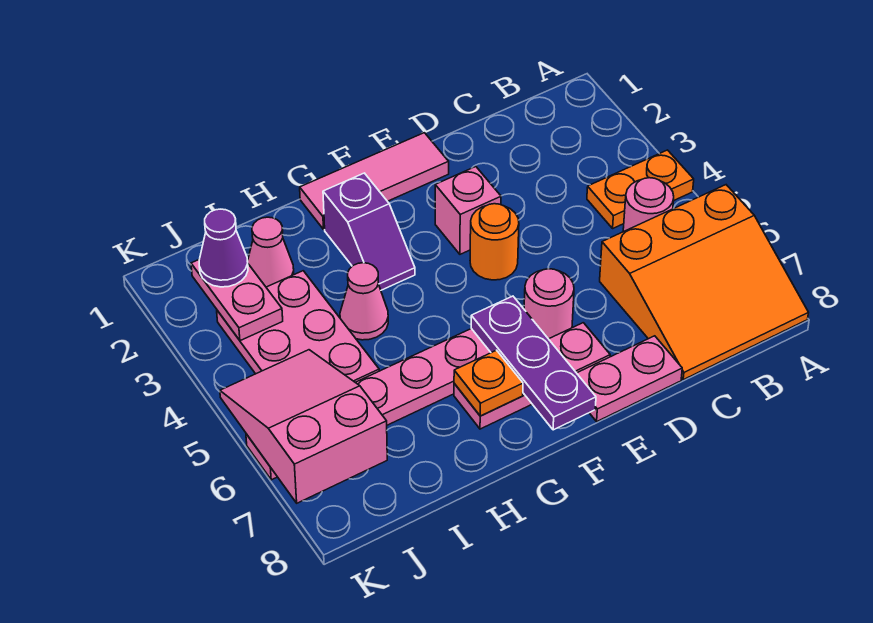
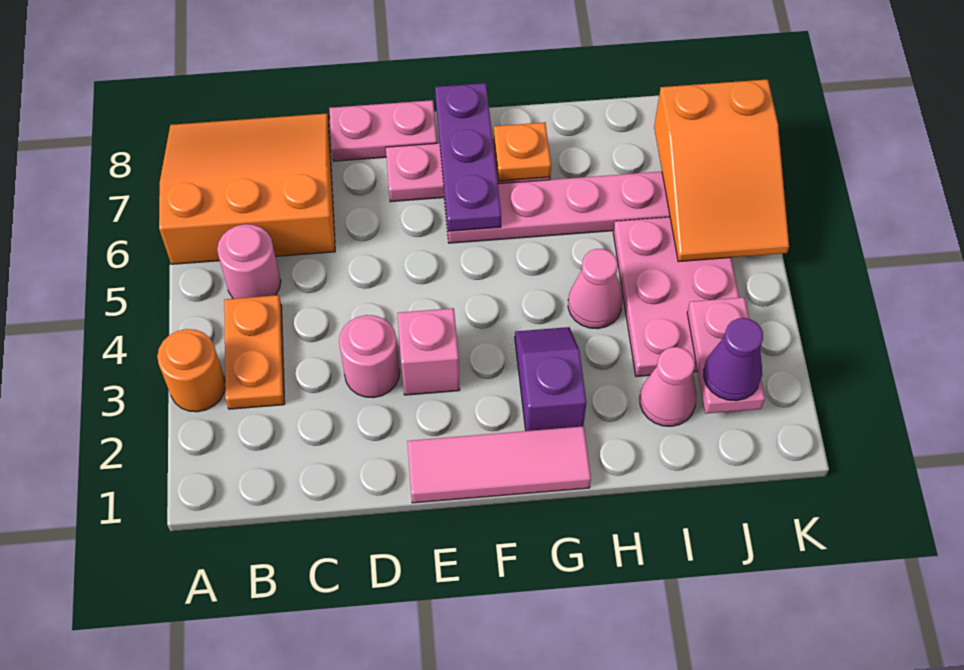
orange 1x2 plate [587,150,694,228] -> orange 1x2 plate turned to [224,295,285,409]
orange 1x1 round brick [470,204,519,280] -> orange 1x1 round brick moved to [157,329,225,412]
pink 1x1 round brick [524,269,574,339] -> pink 1x1 round brick moved to [339,315,400,398]
pink 2x3 slope [220,350,387,503] -> orange 2x3 slope [654,79,789,262]

